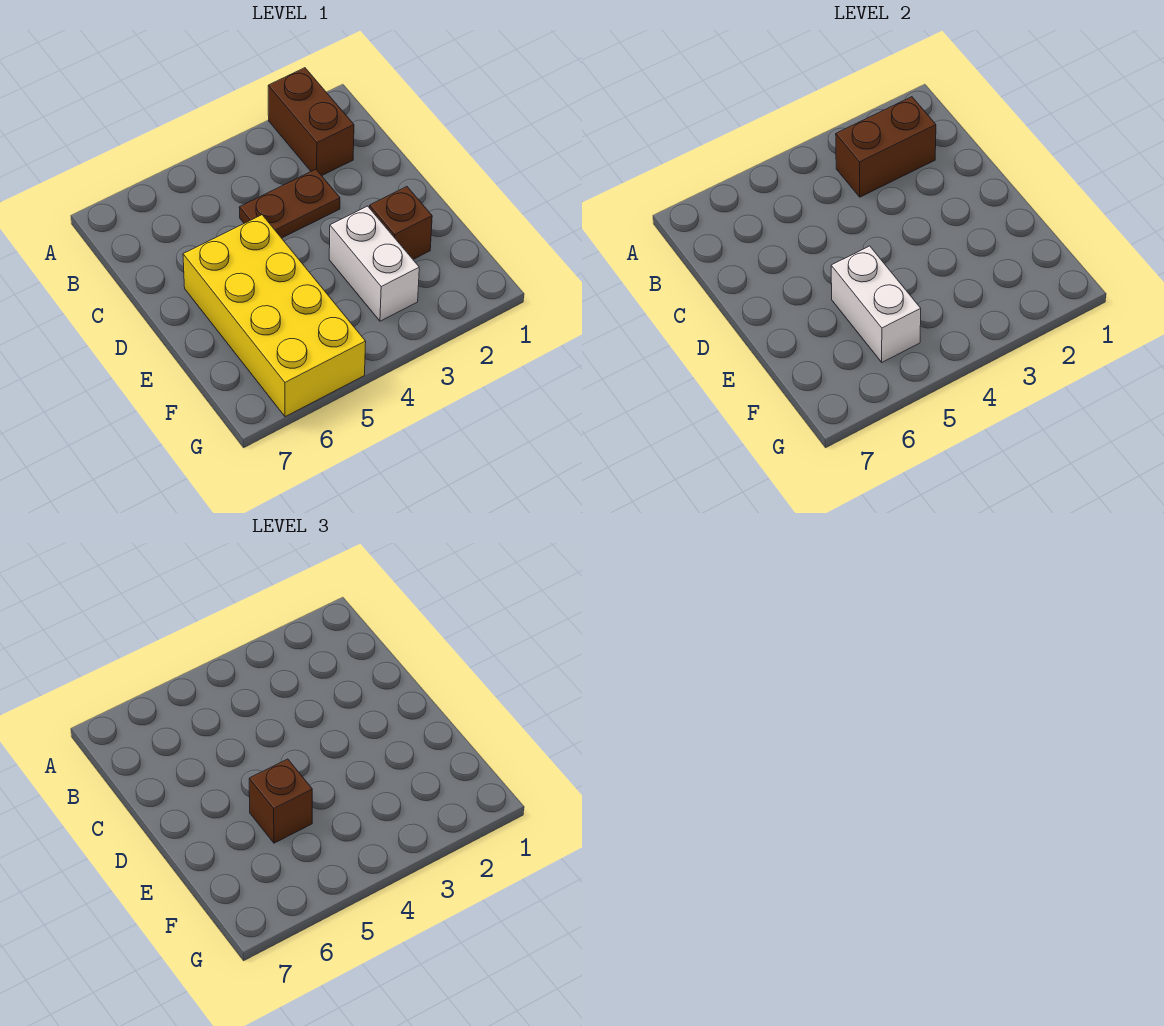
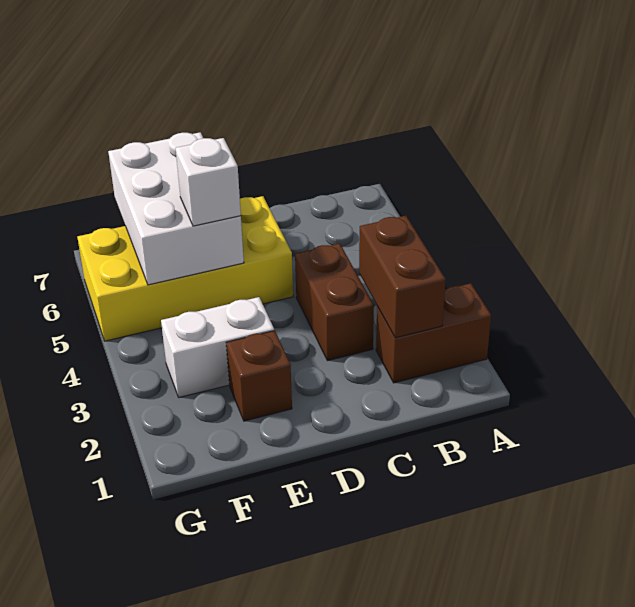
brown 1x2 plate [239,169,340,238] -> brown 1x2 brick [295,243,374,361]
white 1x2 brick [831,246,921,362] -> white 2x3 brick [108,132,244,285]
brown 1x1 brick [249,759,312,843] -> white 1x1 brick [176,138,241,226]

